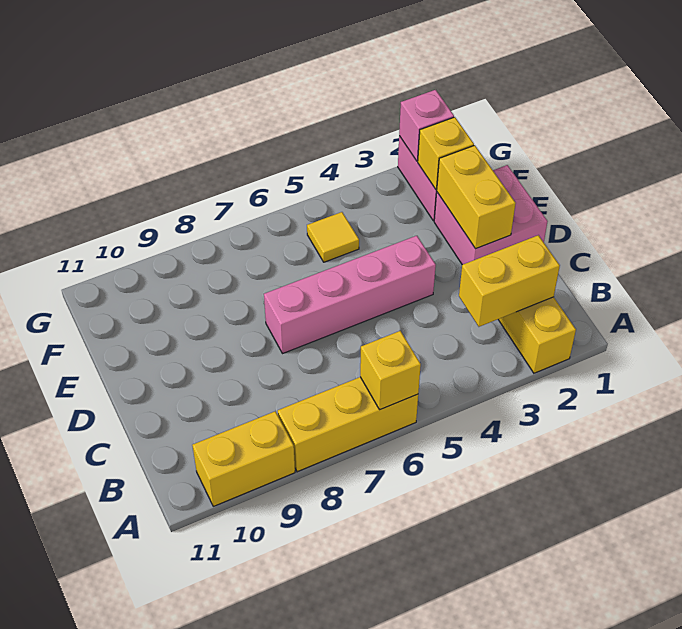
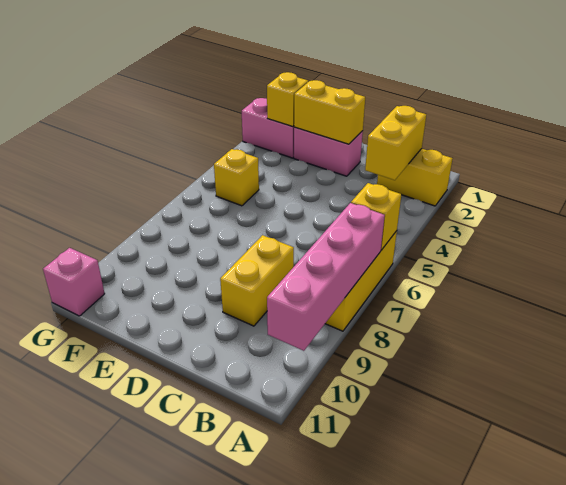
yellow 1x2 brick [192,411,295,506] -> yellow 1x2 brick moved to [220,235,294,326]
pink 2x2 brick [434,165,548,265] -> pink 1x2 brick [294,127,363,176]
pink 1x4 brick [264,236,436,354] -> pink 1x4 brick moved to [267,203,385,351]
yellow 1x1 tile [307,212,359,262] -> yellow 1x1 brick [214,149,259,206]
pink 1x1 brick [399,90,454,161] -> pink 1x1 brick moved to [43,248,105,316]

